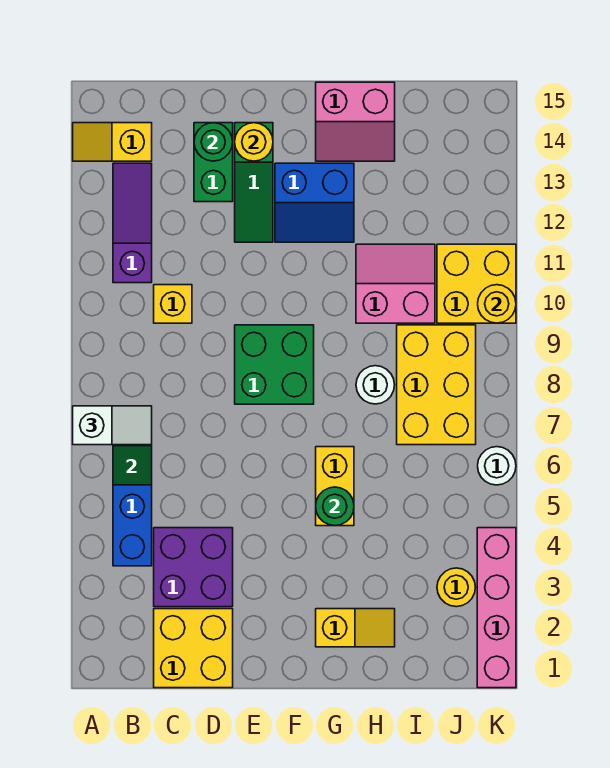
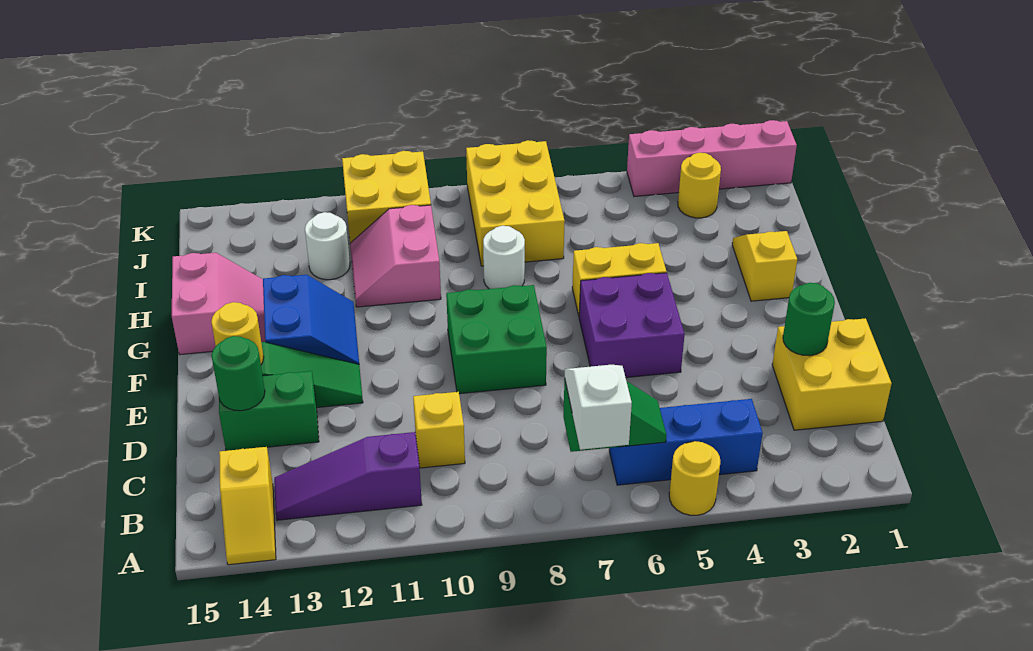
purple 2x2 brick [154,528,233,607] -> purple 2x2 brick moved to [579,273,685,377]
green 1x1 round brick [316,487,354,526] -> green 1x1 round brick moved to [783,283,835,356]
yellow 2x3 brick [397,325,476,445] -> yellow 2x3 brick turned to [466,140,565,266]
white 1x1 round brick [478,447,516,485] -> white 1x1 round brick moved to [305,212,350,280]
yellow 1x1 round brick [478,285,516,323] -> yellow 1x1 round brick moved to [669,441,720,515]

